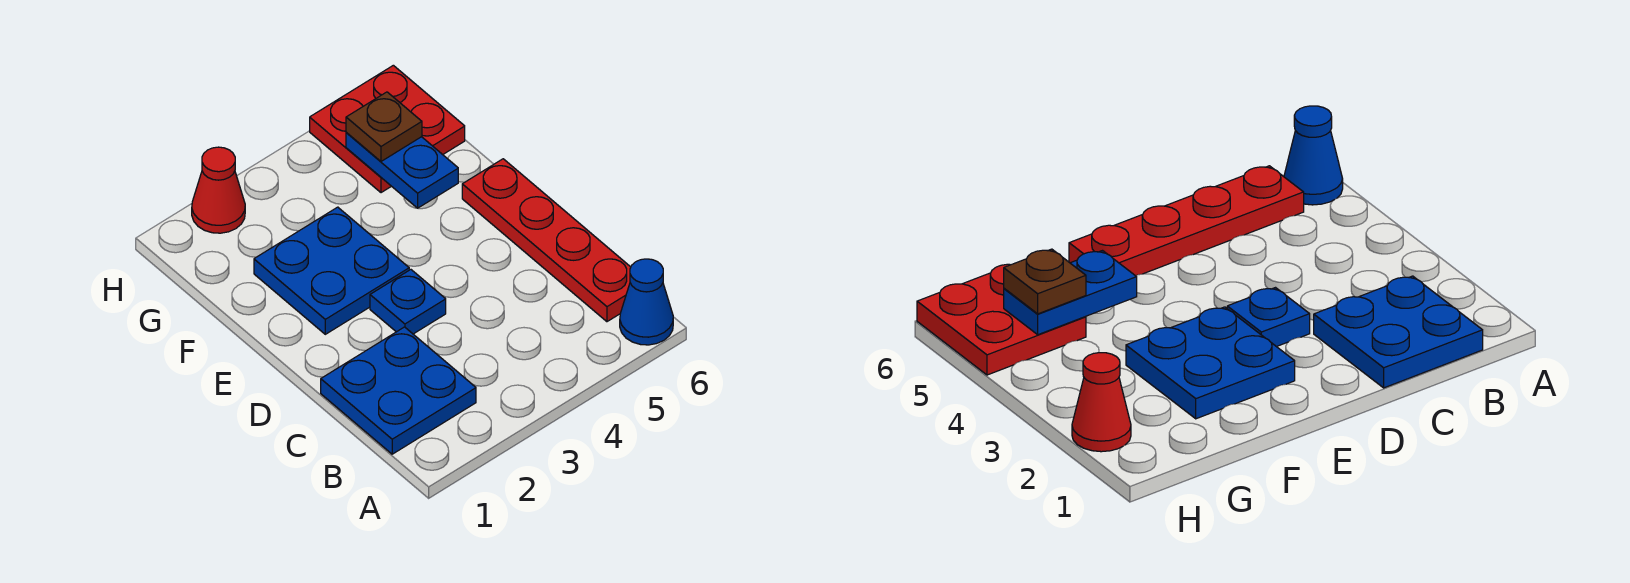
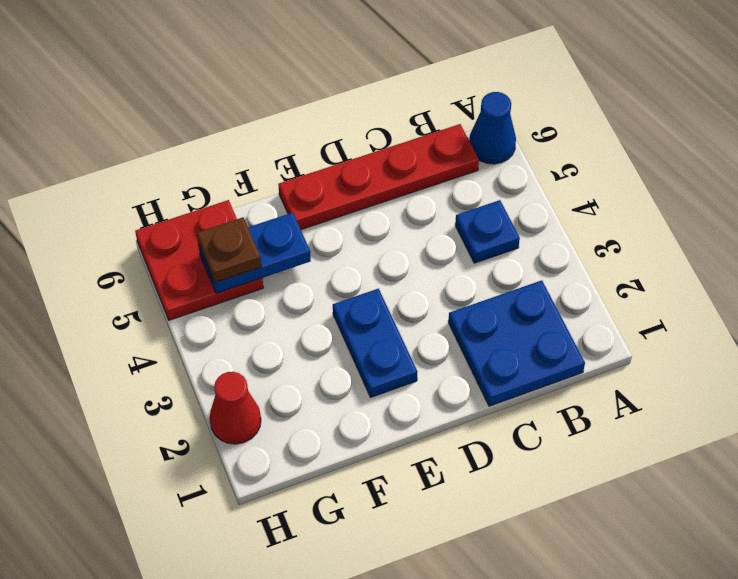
blue 1x1 plate [370,270,446,334] -> blue 1x1 plate moved to [455,200,520,263]
blue 2x2 plate [254,207,409,334] -> blue 1x2 plate [333,289,417,397]

